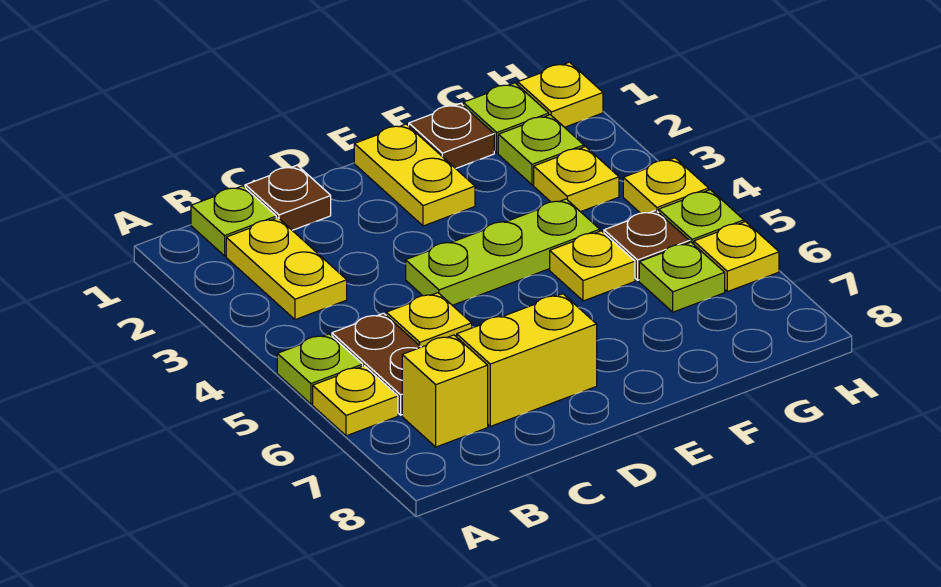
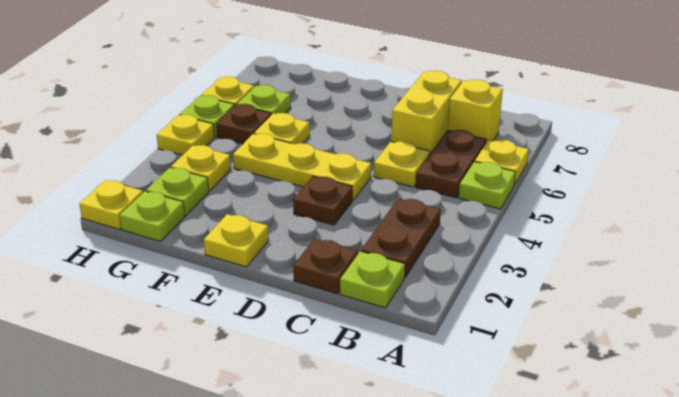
yellow 1x2 plate [226,218,347,320] -> brown 1x2 plate [361,198,441,278]
yellow 1x2 brick [457,294,597,426] -> yellow 1x2 brick turned to [391,71,462,153]
lime 1x3 plate [406,199,600,305] -> yellow 1x3 plate [233,134,371,200]
yellow 1x2 plate [354,124,475,226] -> yellow 1x1 plate [204,214,269,267]
brown 1x1 plate [409,103,494,169] -> brown 1x1 plate moved to [293,176,353,225]

